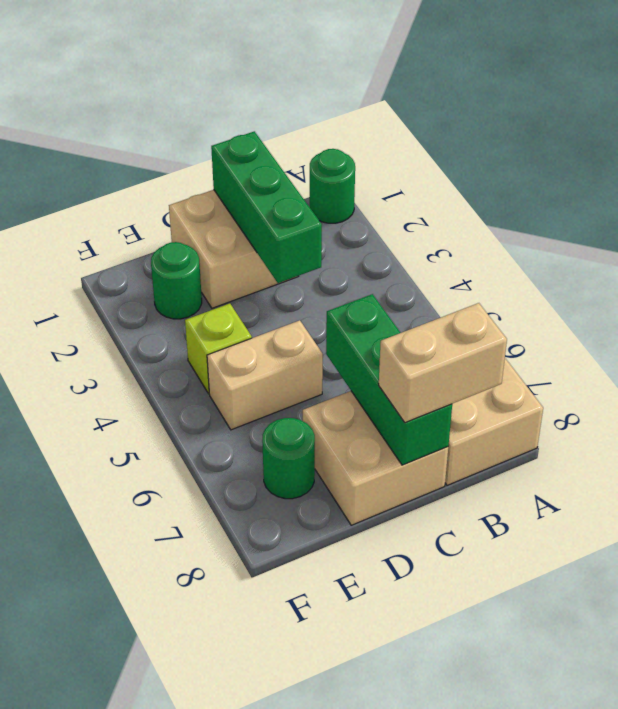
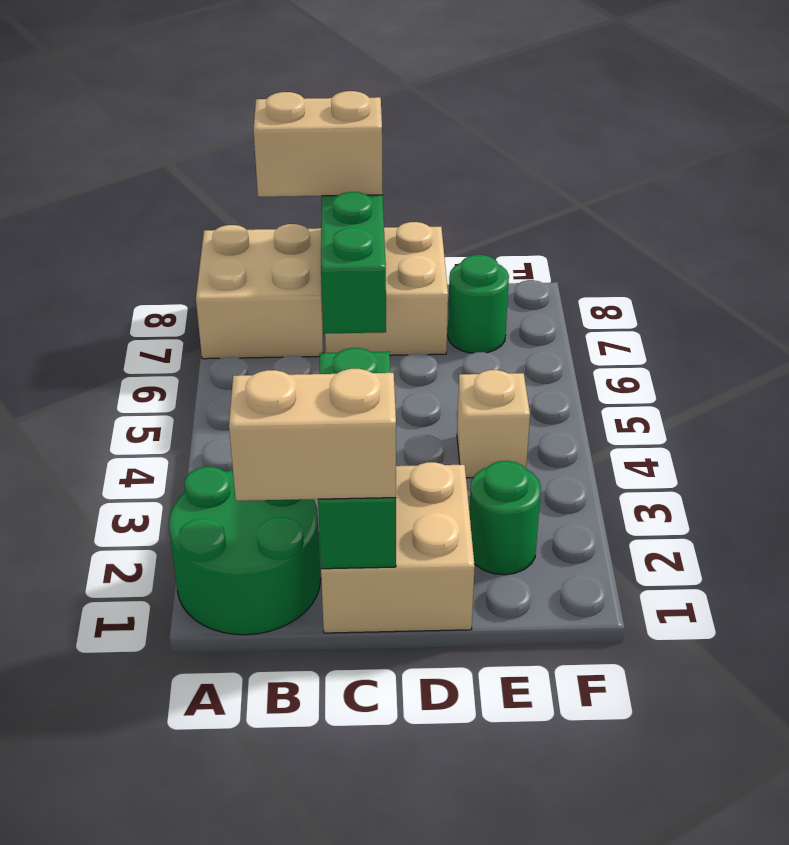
green 1x1 round brick [310,149,355,223] -> green 2x2 round brick [169,467,321,635]
tan 1x2 brick [207,320,323,430] -> tan 1x2 brick moved to [229,369,396,501]
lime 1x1 brick [185,304,252,394] -> tan 1x1 brick [457,370,530,478]

